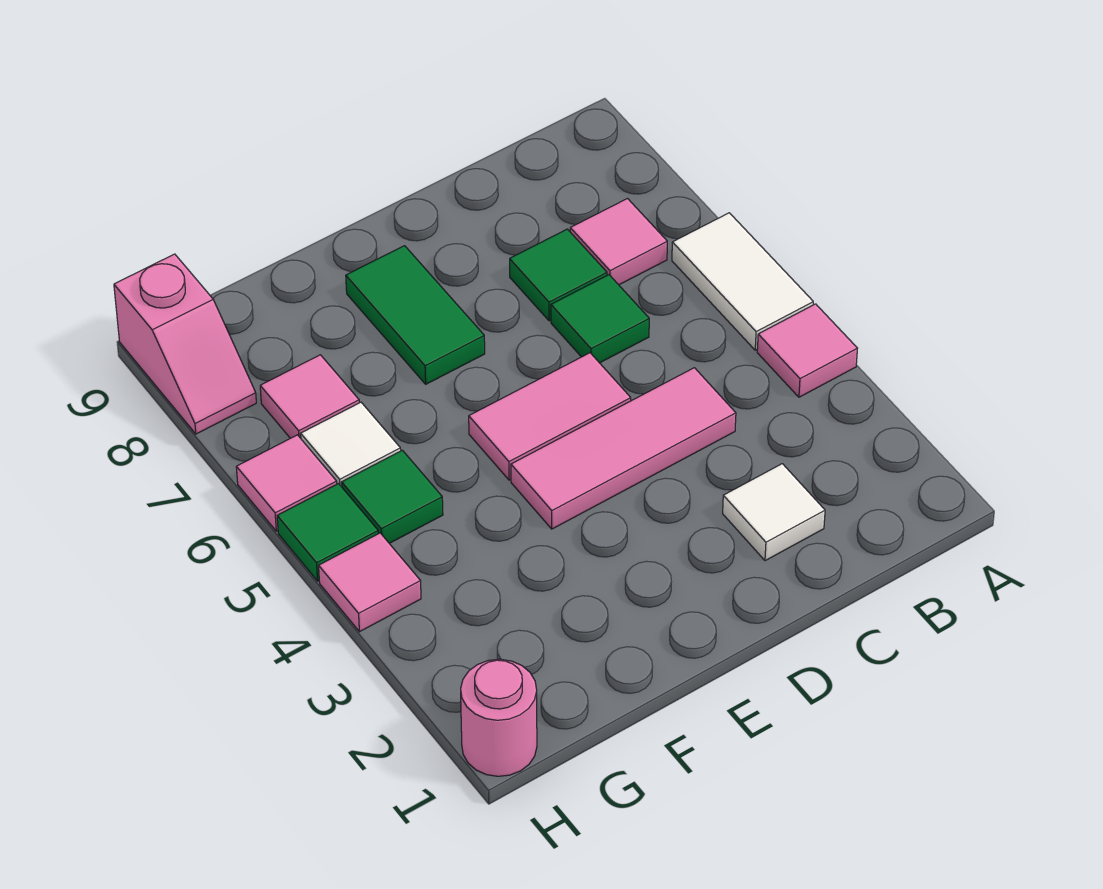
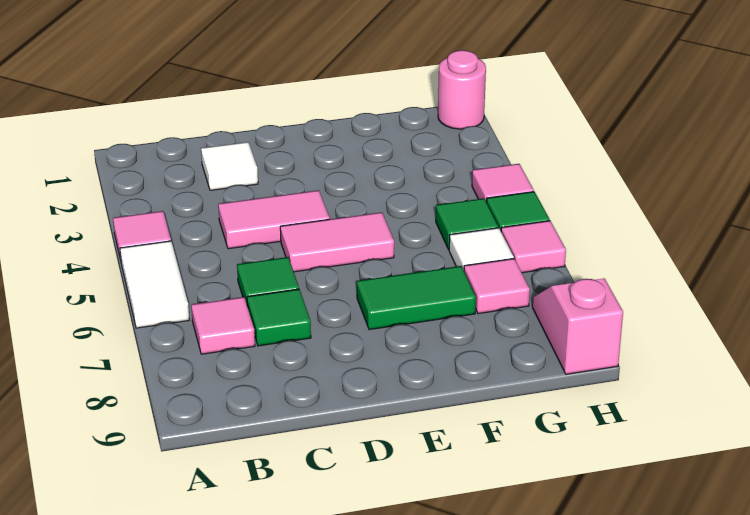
pink 1x3 tile [511,368,736,529] -> pink 1x2 tile [218,190,330,249]
green 1x2 tile [346,246,485,384] -> green 1x2 tile turned to [357,266,476,330]

